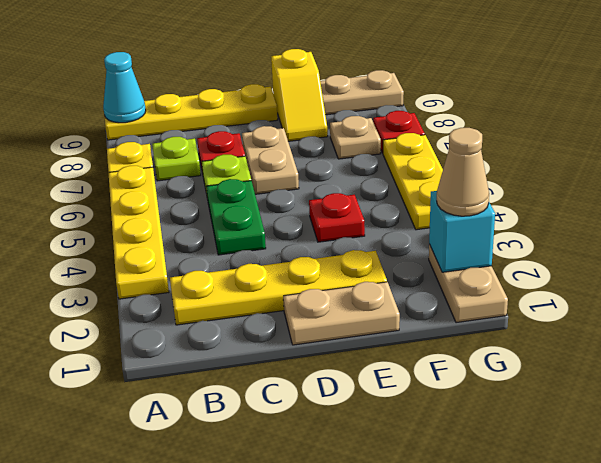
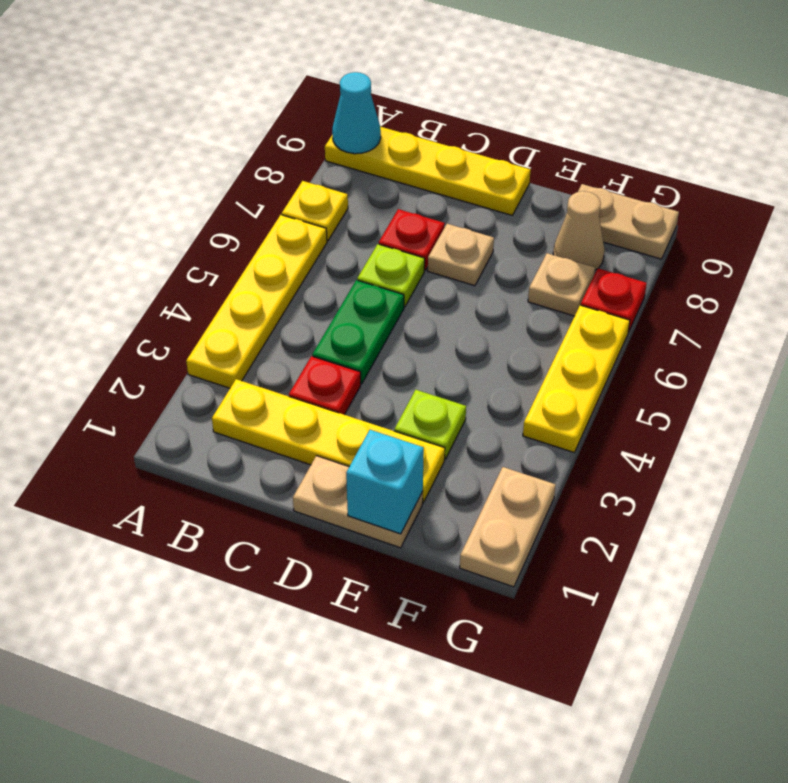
lime 1x1 plate [152,137,201,181] -> lime 1x1 plate moved to [394,390,466,459]
tan 1x2 plate [242,126,299,194] -> tan 1x1 plate [428,224,494,286]
red 1x1 plate [309,193,365,242] -> red 1x1 plate moved to [289,356,361,415]
yellow 1x2 slope [271,49,328,141] -> none
cyan 1x1 brick [429,191,495,272] -> cyan 1x1 brick moved to [346,430,424,534]
tan 1x1 cone [437,128,489,216] -> tan 1x1 cone moved to [553,191,605,270]

